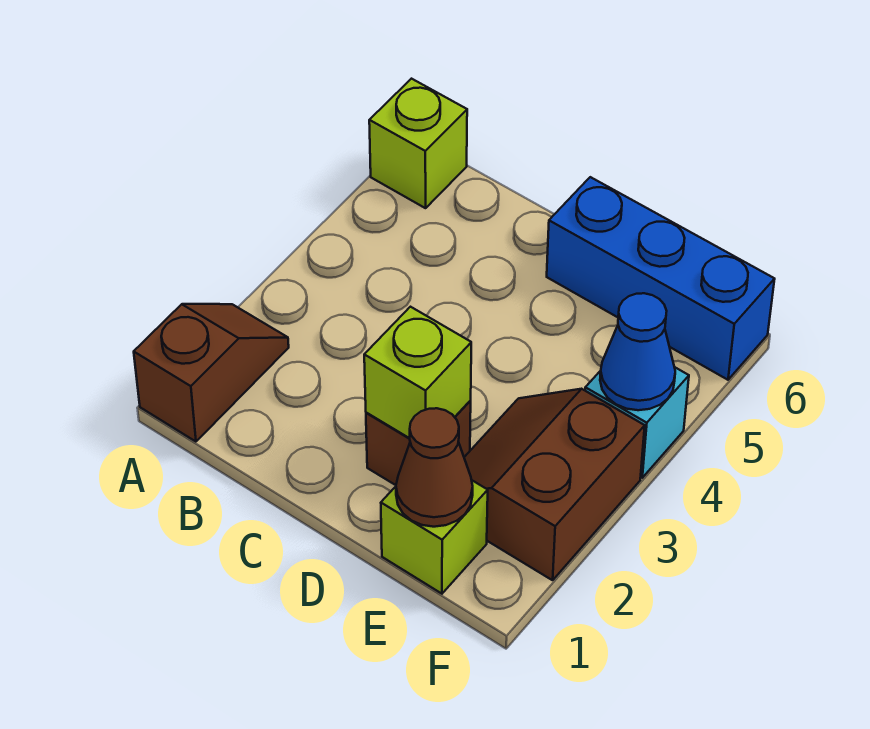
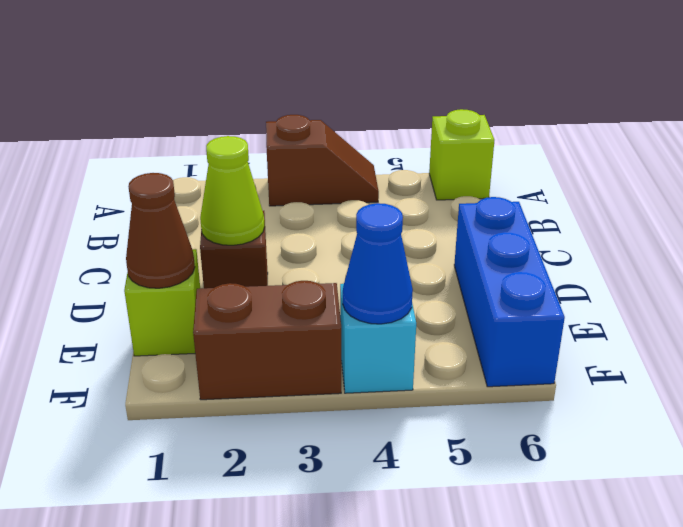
brown 1x2 slope [134,304,289,442] -> brown 1x2 slope moved to [266,115,379,206]
lime 1x1 brick [364,307,471,438] -> lime 1x1 cone [200,136,265,245]

